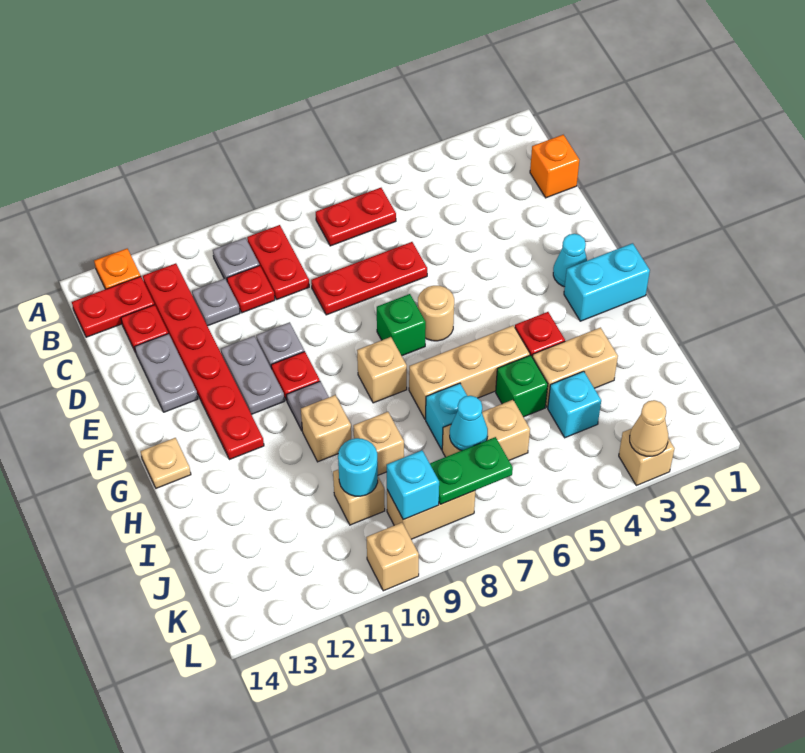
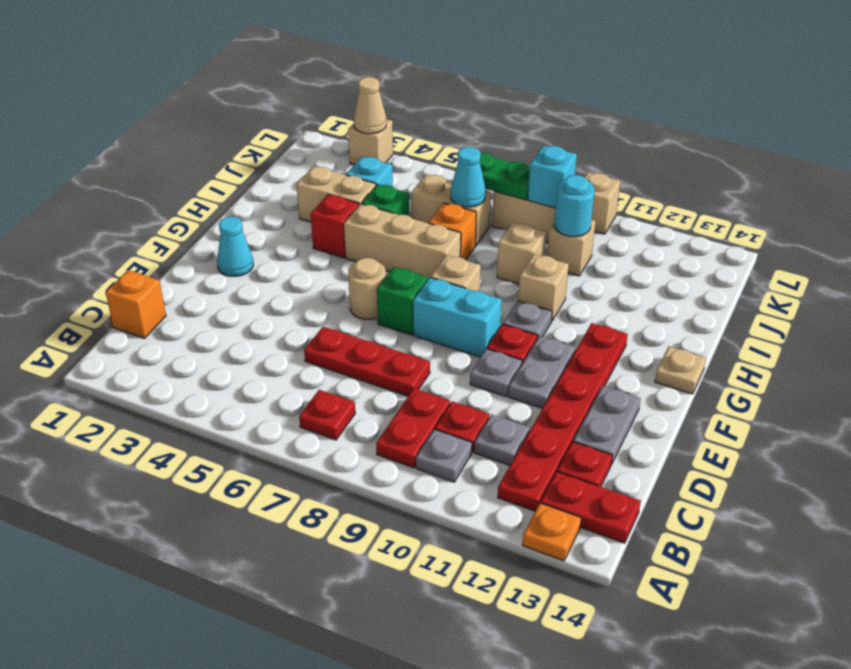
red 1x2 plate [316,188,396,246] -> red 1x1 plate [299,390,355,440]
cyan 1x2 brick [564,243,650,321] -> cyan 1x2 brick moved to [413,278,502,357]
cyan 1x1 brick [426,383,467,450] -> orange 1x1 brick [429,203,476,260]

